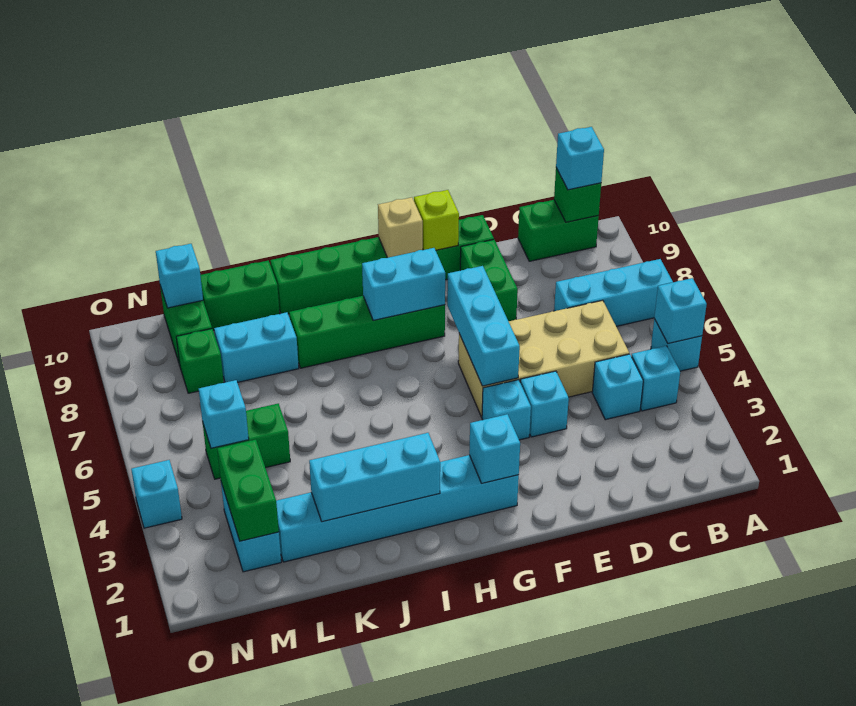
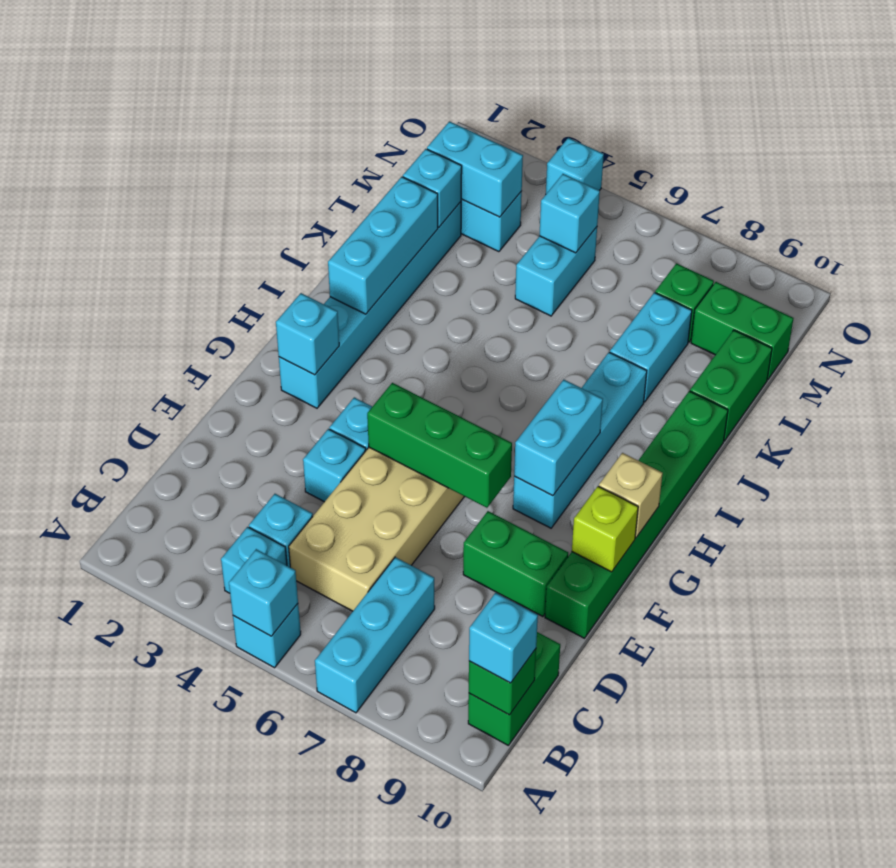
cyan 1x3 brick [447,266,520,386] -> green 1x3 brick [367,383,512,508]
green 1x4 brick [289,296,445,368] -> cyan 1x4 brick [513,352,647,528]
green 1x2 brick [203,404,290,479] -> cyan 1x2 brick [515,227,597,316]
green 1x2 brick [217,440,279,541] -> cyan 1x2 brick [427,121,523,217]
cyan 1x1 brick [156,244,203,308] -> cyan 1x1 brick moved to [403,149,462,227]

